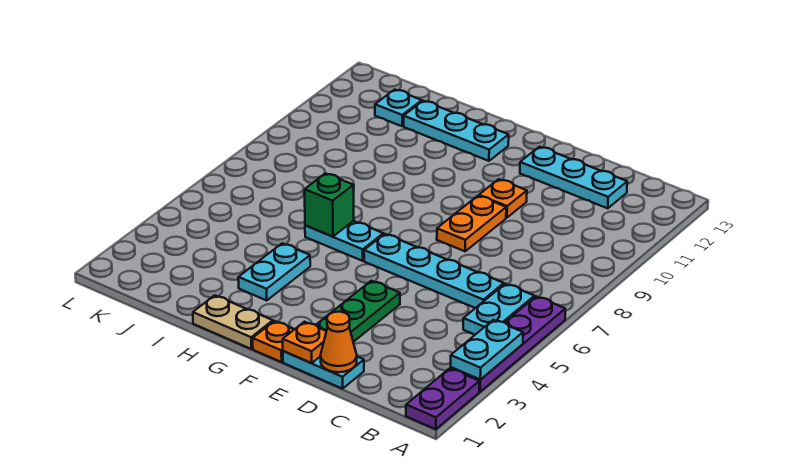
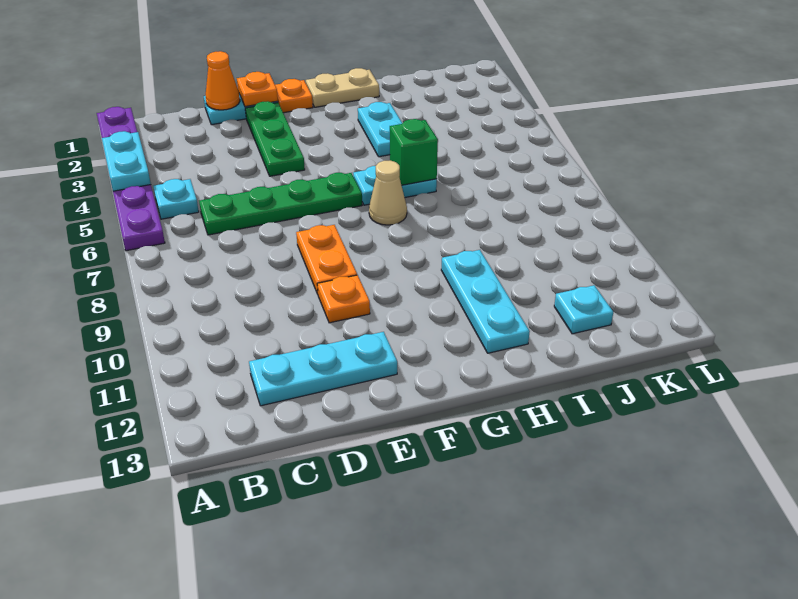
cyan 1x2 plate [463,284,534,335] -> cyan 1x1 plate [153,179,199,219]
cyan 1x4 plate [364,234,504,308] -> green 1x4 plate [199,173,362,235]
none -> tan 1x1 cone [369,161,407,225]
cyan 1x3 plate [404,101,509,161] -> cyan 1x3 plate turned to [441,250,530,353]

